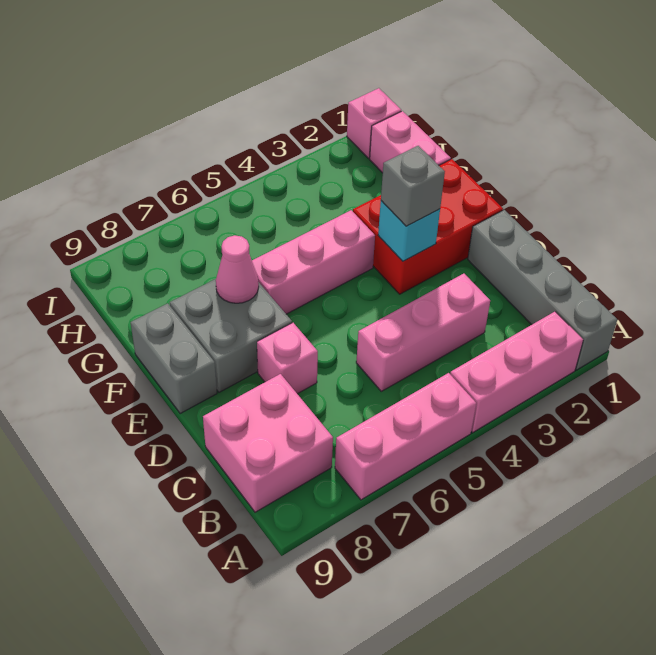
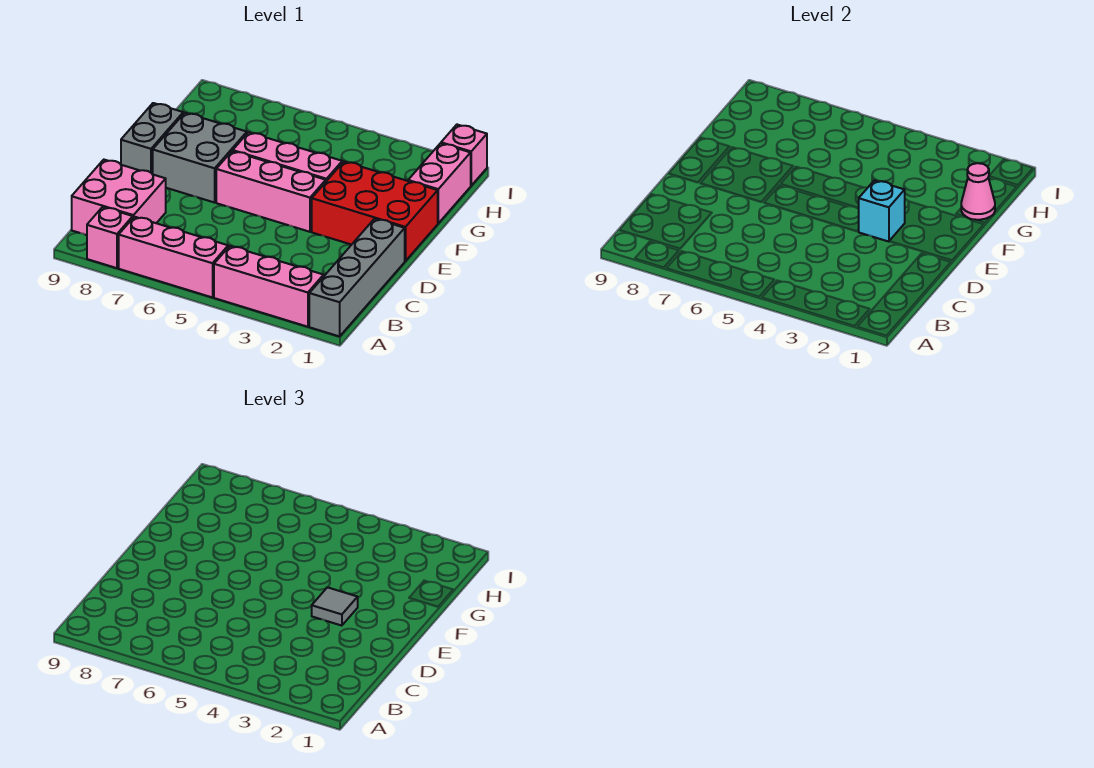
pink 1x3 brick [356,274,490,391] -> pink 1x3 brick moved to [216,151,326,232]
pink 1x1 brick [257,323,318,394] -> pink 1x1 brick moved to [87,207,133,268]
grey 1x1 brick [381,146,445,226] -> grey 1x1 tile [312,587,358,626]
pink 1x1 cone [216,235,259,303] -> pink 1x1 cone moved to [961,163,995,220]

